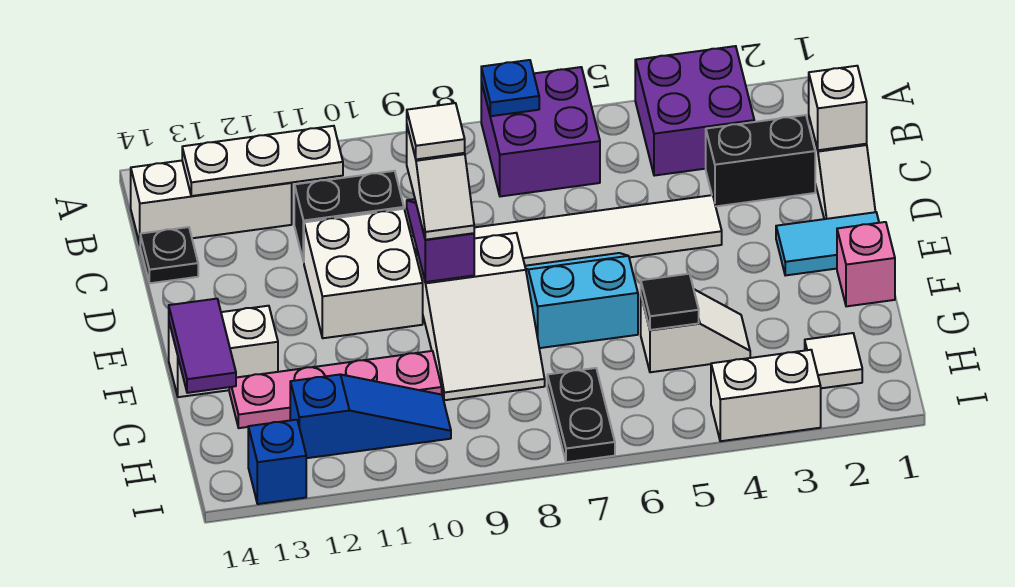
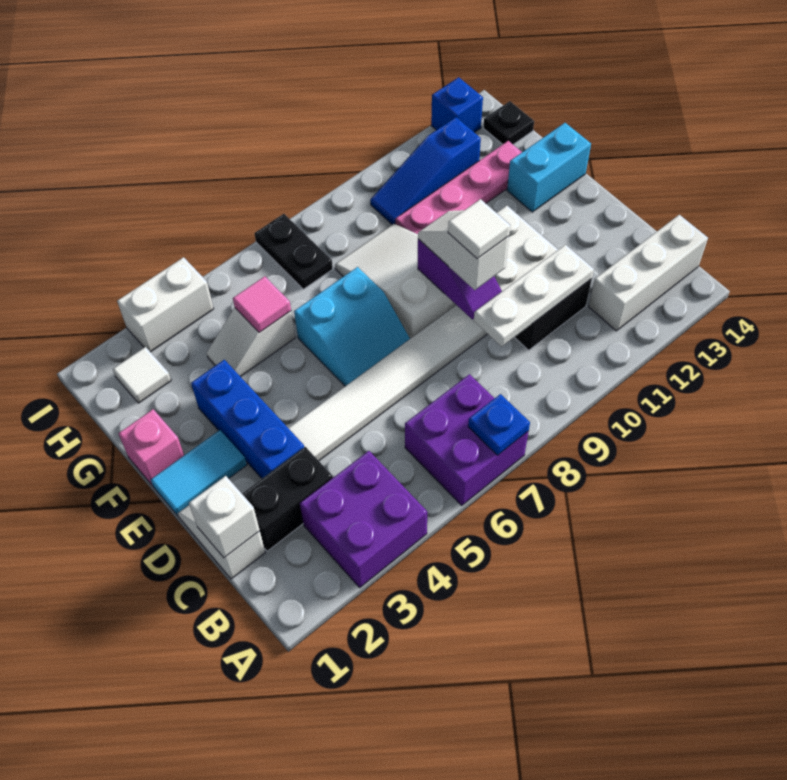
white 1x3 plate [182,126,343,196] -> white 1x3 plate moved to [474,245,594,347]
black 1x1 plate [140,227,198,283] -> black 1x1 plate moved to [483,101,534,144]
none -> blue 1x3 brick [191,360,304,478]
white 1x2 brick [169,306,278,397] -> cyan 1x2 brick [507,123,591,212]
purple 1x2 tile [169,299,236,393] -> none
black 1x1 tile [641,274,699,330] -> pink 1x1 tile [233,276,291,333]

